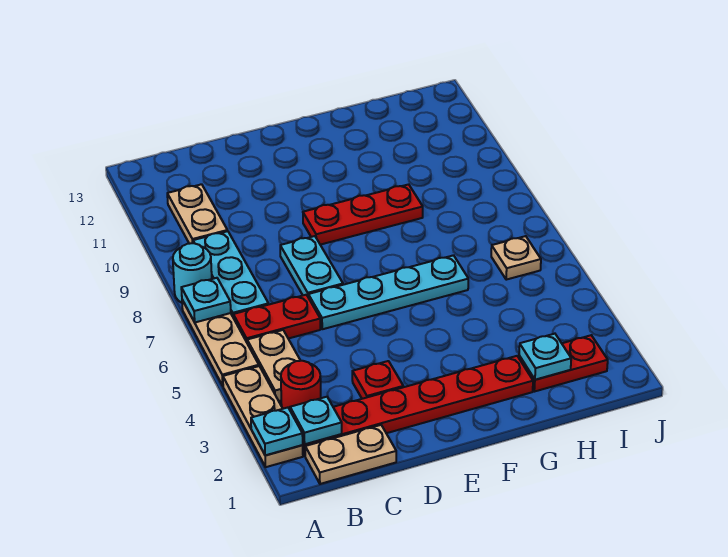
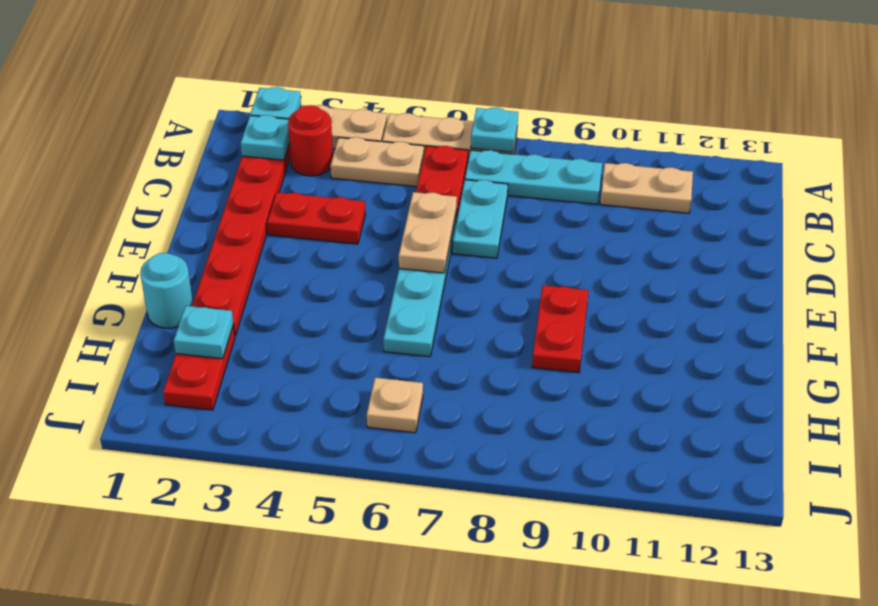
cyan 1x1 round brick [173,243,212,303] -> cyan 1x1 round brick moved to [140,253,193,328]
tan 1x2 plate [305,425,396,484] -> tan 1x2 plate moved to [399,192,457,273]
red 1x1 plate [352,361,403,399] -> red 1x2 plate [267,192,365,244]
cyan 1x2 plate [280,236,343,296] -> cyan 1x2 plate turned to [453,180,508,258]
red 1x3 plate [303,184,423,245] -> red 1x2 plate [532,285,588,373]

